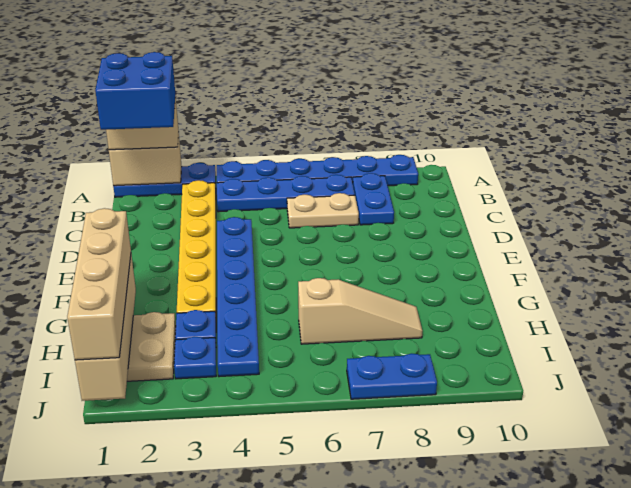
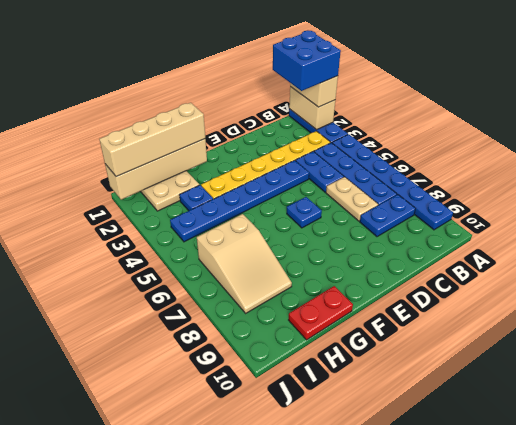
none -> red 1x2 plate [289,286,353,340]
tan 1x3 slope [298,278,423,344] -> tan 2x3 slope [197,214,292,313]
blue 1x1 plate [174,337,216,379] -> blue 1x1 plate moved to [287,197,322,228]
blue 1x2 plate [347,353,437,399] -> blue 1x2 plate moved to [296,151,344,192]

